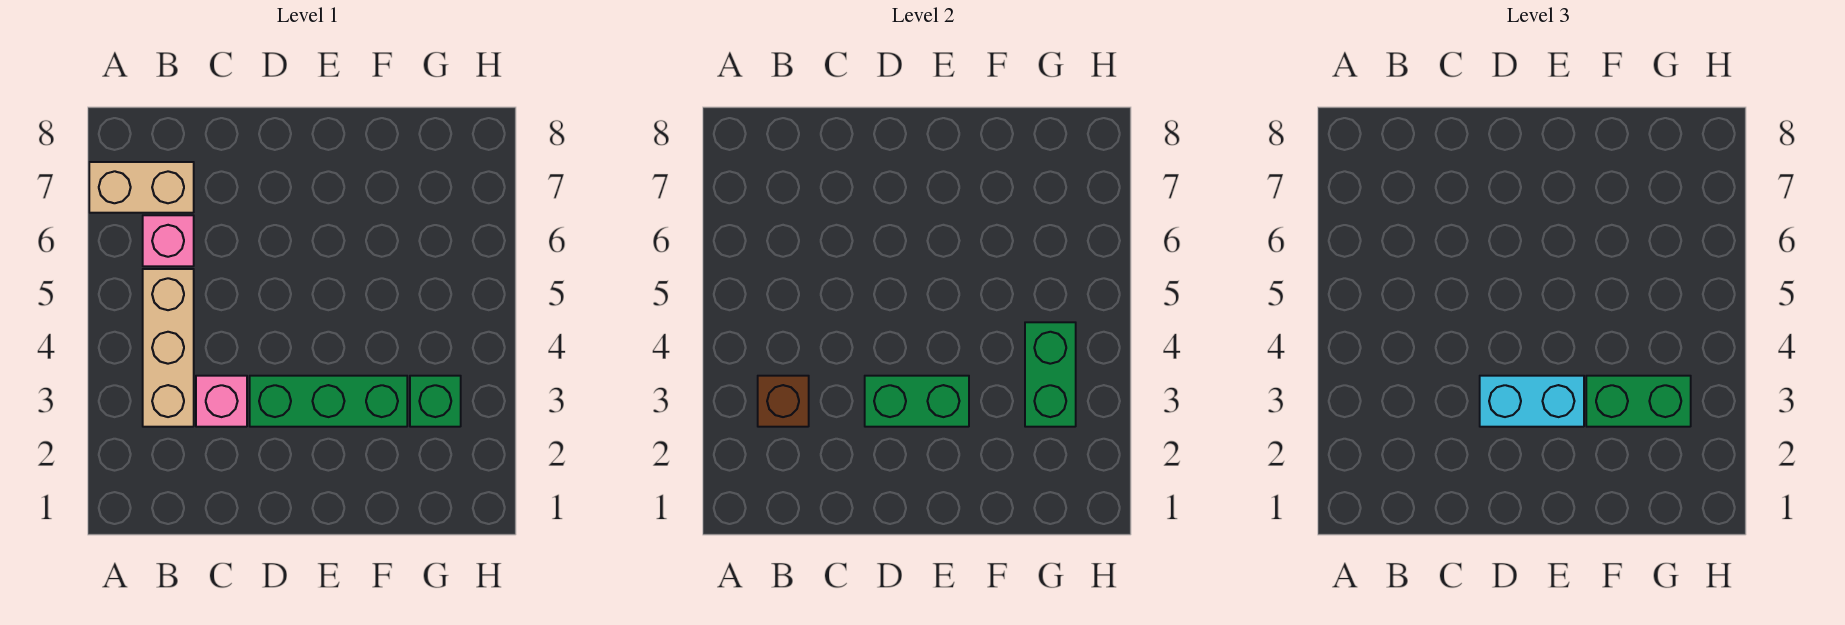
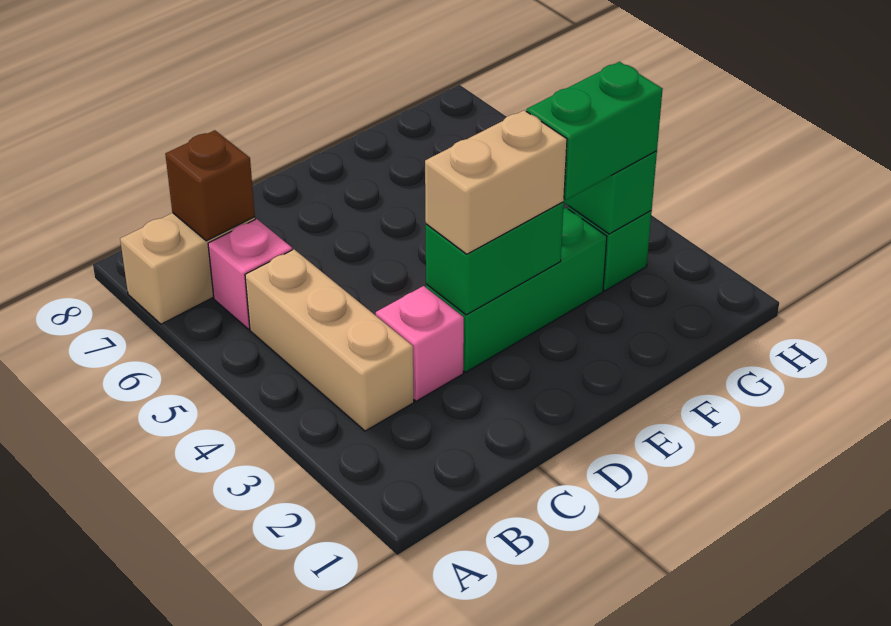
brown 1x1 brick [758,376,809,427] -> brown 1x1 brick moved to [165,130,255,241]
cyan 1x2 brick [1480,376,1584,427] -> tan 1x2 brick [425,110,567,254]

